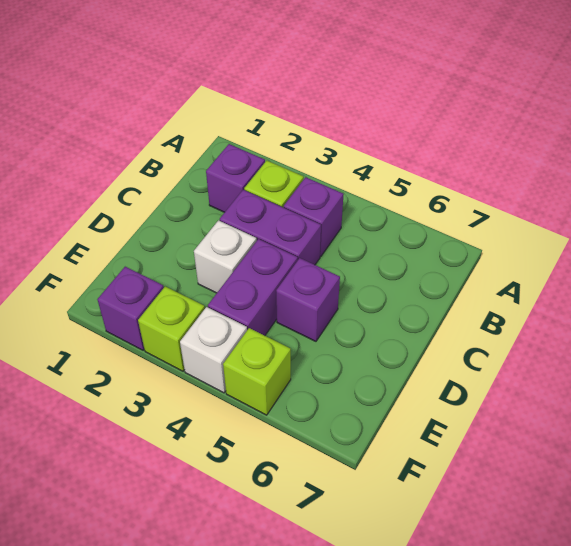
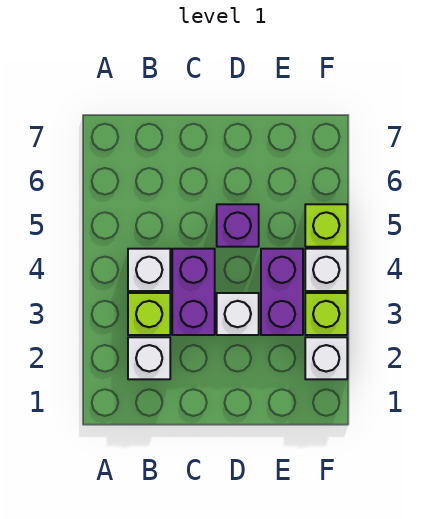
purple 1x1 brick [206,144,265,212] -> white 1x1 brick [128,337,170,379]
purple 1x1 brick [284,177,344,256] -> white 1x1 brick [128,249,170,291]
purple 1x2 brick [208,239,298,336] -> purple 1x2 brick turned to [261,249,303,335]
purple 1x1 brick [97,267,164,350] -> white 1x1 brick [305,337,347,379]

